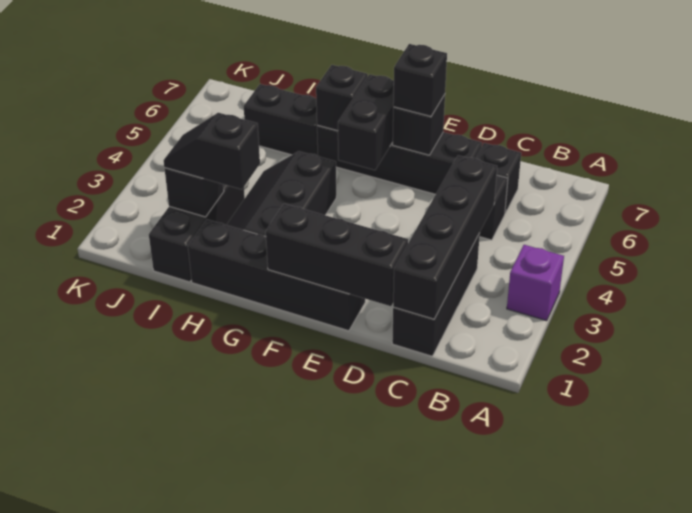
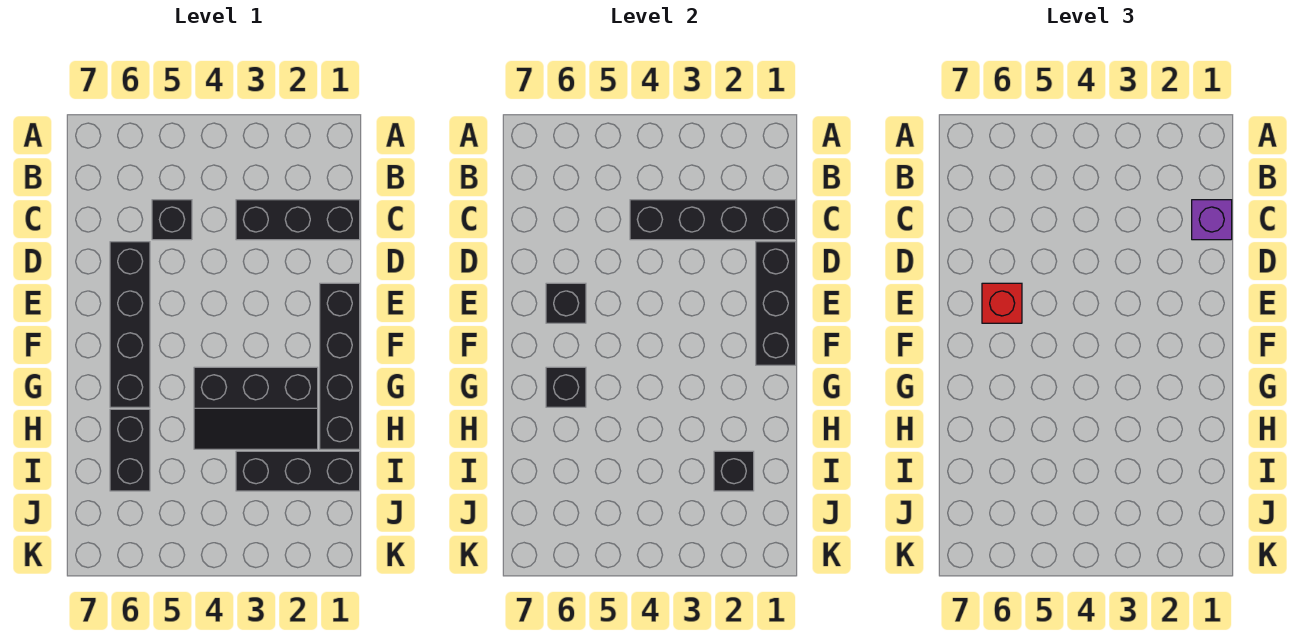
purple 1x1 brick [507,245,564,321] -> purple 1x1 brick moved to [1192,200,1232,240]
black 1x1 brick [476,143,521,213] -> none
black 1x1 brick [393,44,447,116] -> red 1x1 brick [982,283,1022,323]
black 1x2 brick [338,74,394,170] -> none
black 1x2 slope [163,113,260,189] -> none

